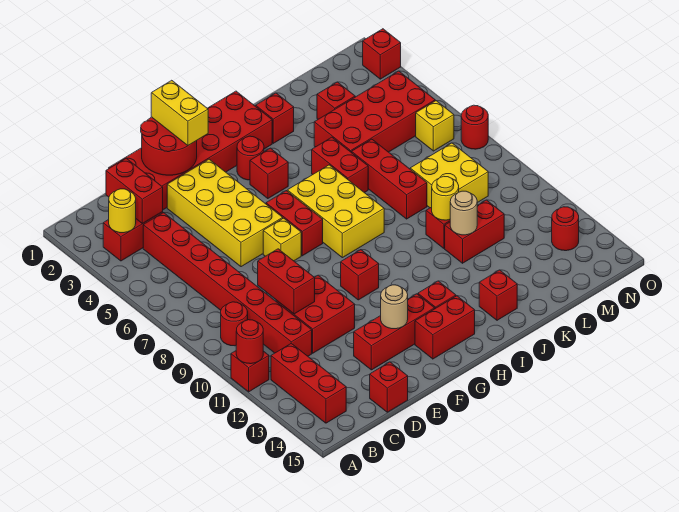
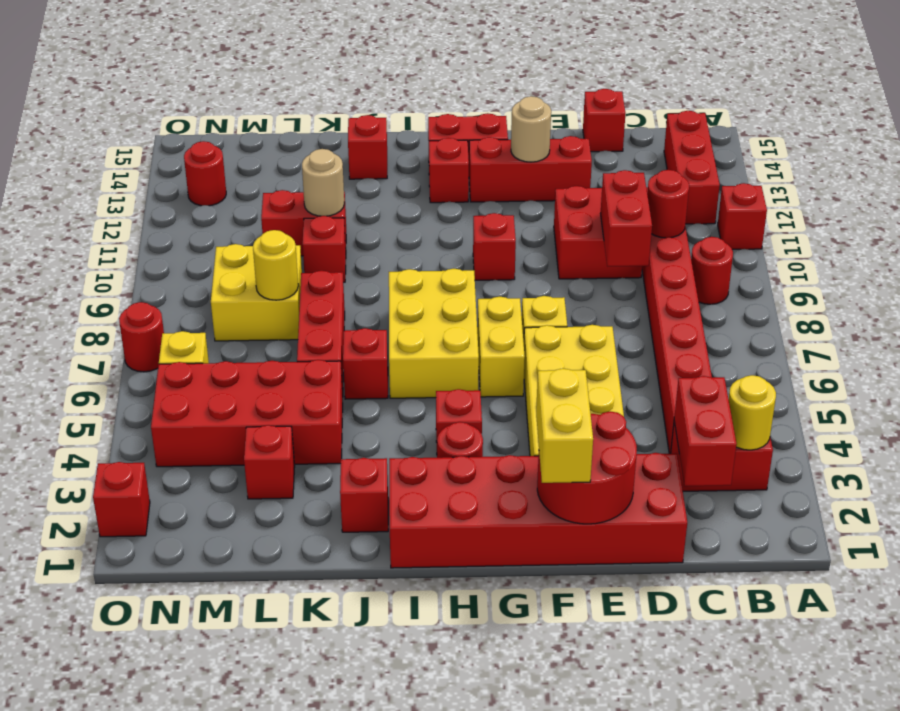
red 1x1 round brick [236,320,263,364] -> red 1x1 round brick moved to [647,170,689,238]
red 1x2 brick [266,191,323,256] -> yellow 1x2 brick [477,297,525,397]
red 1x2 brick [312,137,368,193] -> red 1x1 brick [343,328,388,399]
yellow 1x1 round brick [432,176,459,220] -> yellow 1x1 round brick moved to [253,230,298,300]

